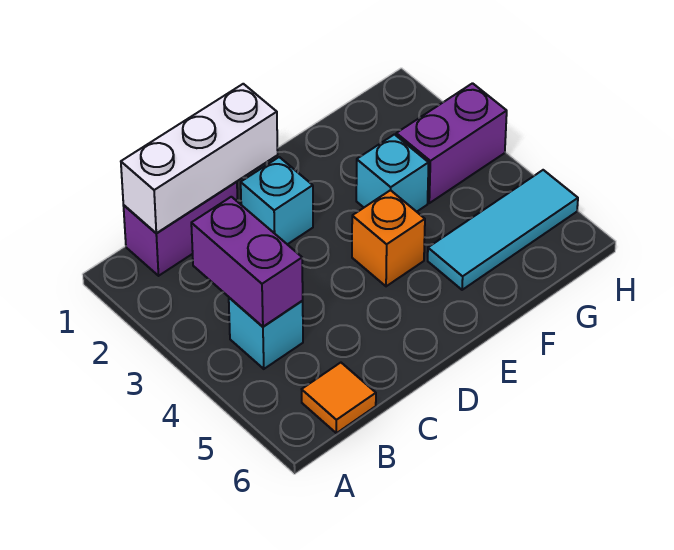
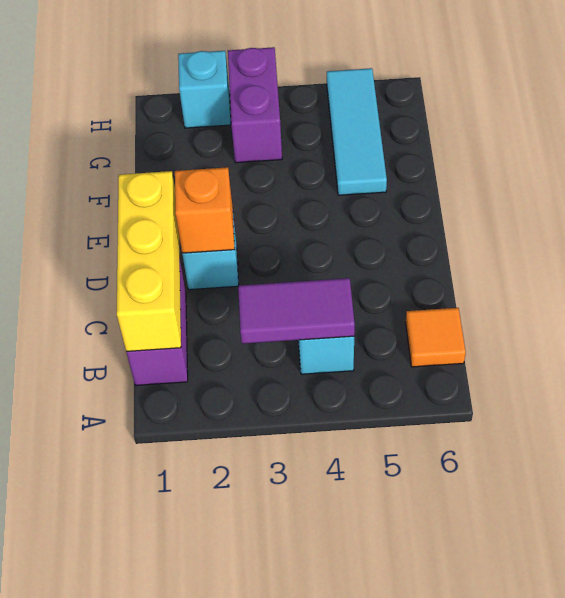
white 1x3 brick [121,84,278,233] -> yellow 1x3 brick [117,171,181,352]
purple 1x2 brick [191,197,303,327] -> purple 1x2 tile [238,278,355,344]
orange 1x1 brick [352,190,425,286] -> orange 1x1 brick moved to [175,167,235,253]
cyan 1x1 brick [356,134,429,212] -> cyan 1x1 brick moved to [178,51,231,128]

